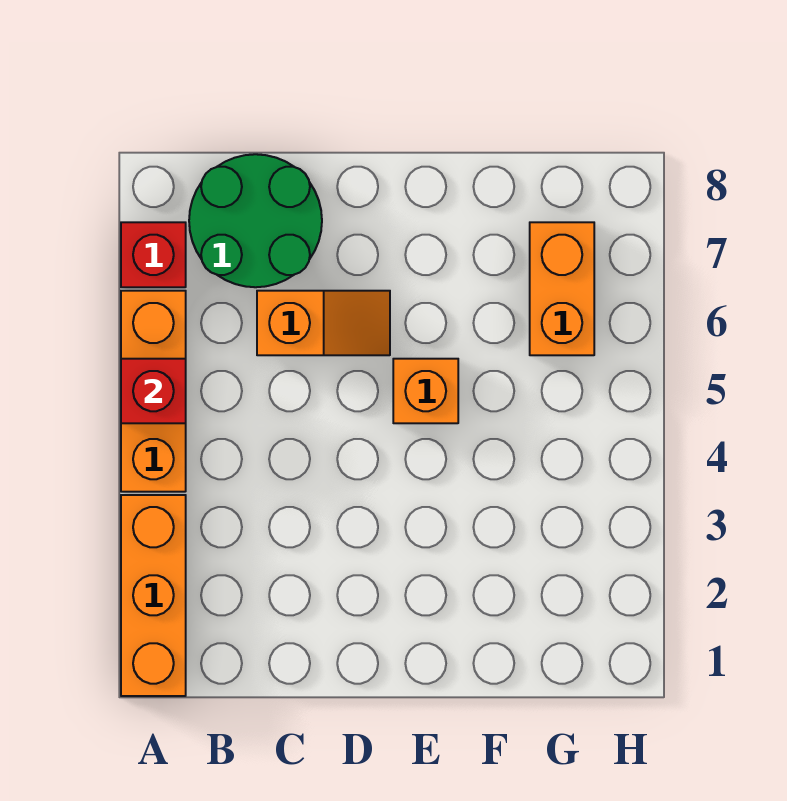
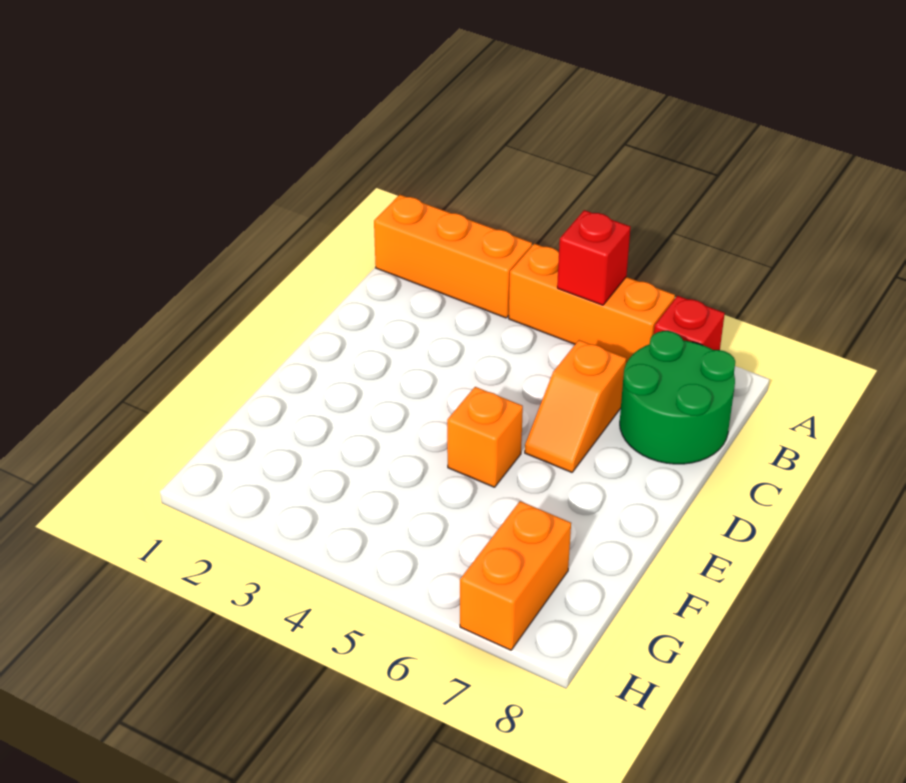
orange 1x2 brick [530,222,594,355] -> orange 1x2 brick turned to [460,501,571,650]

